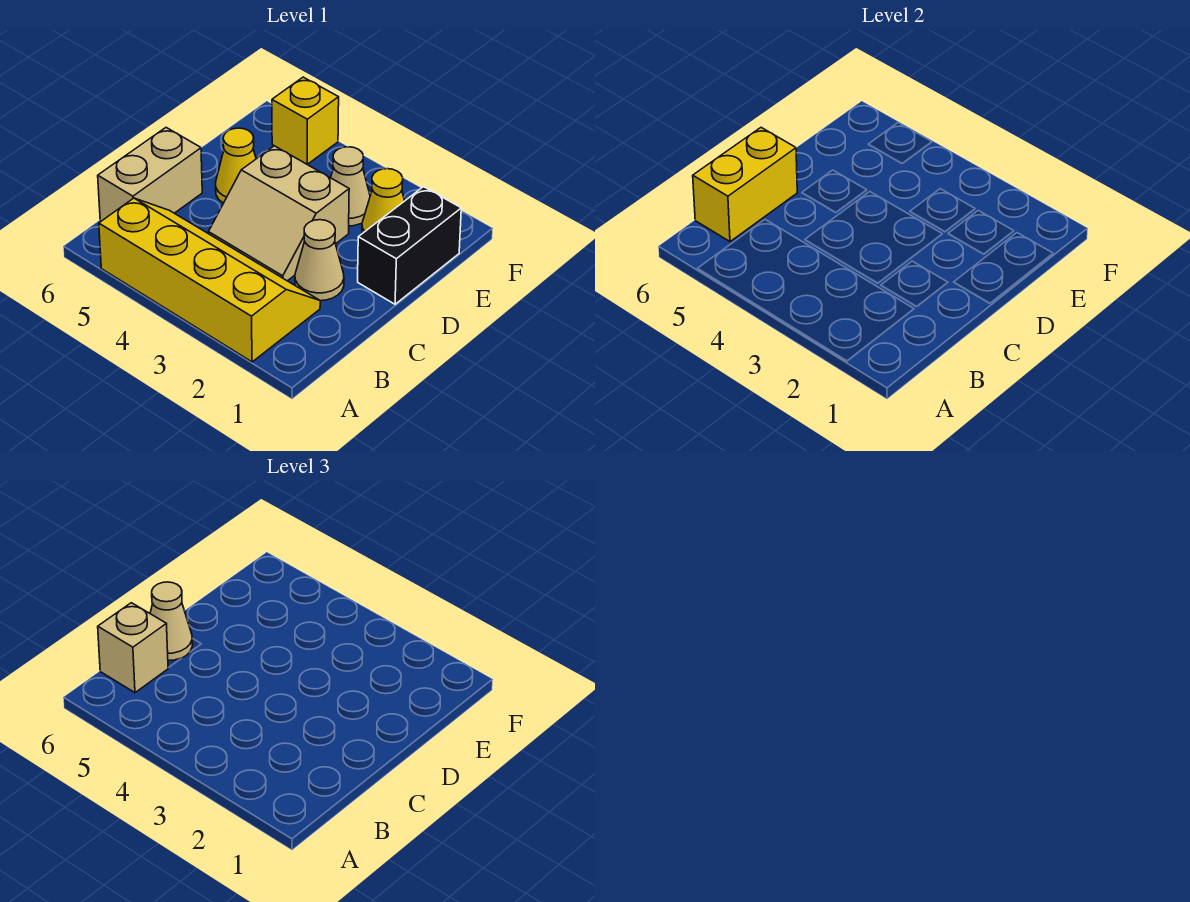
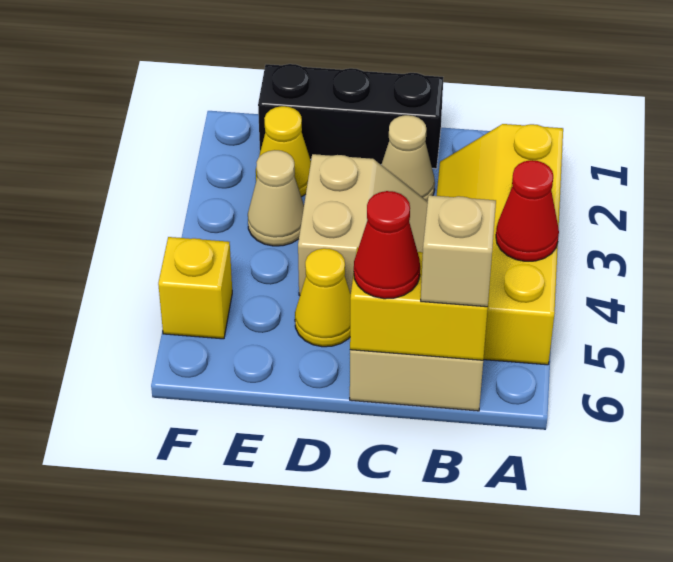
none -> red 1x1 cone [496,160,559,261]
tan 1x1 cone [150,582,192,661] -> red 1x1 cone [354,191,420,299]
black 1x2 brick [358,187,461,304] -> black 1x3 brick [258,64,443,169]

